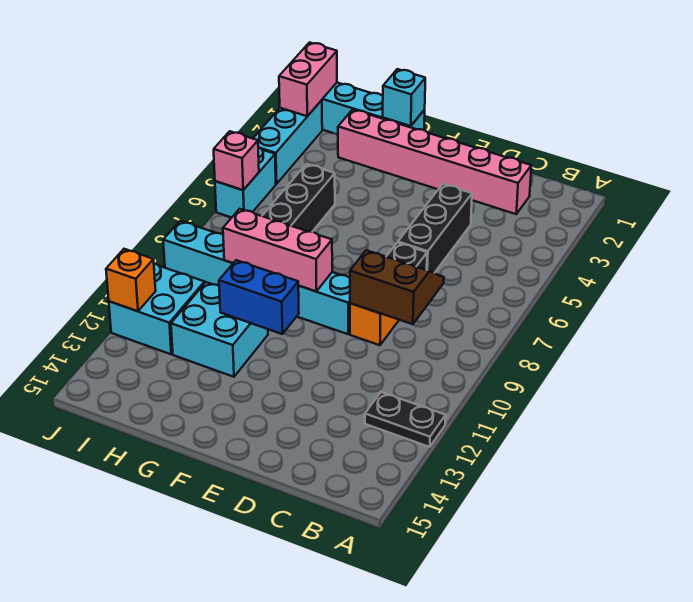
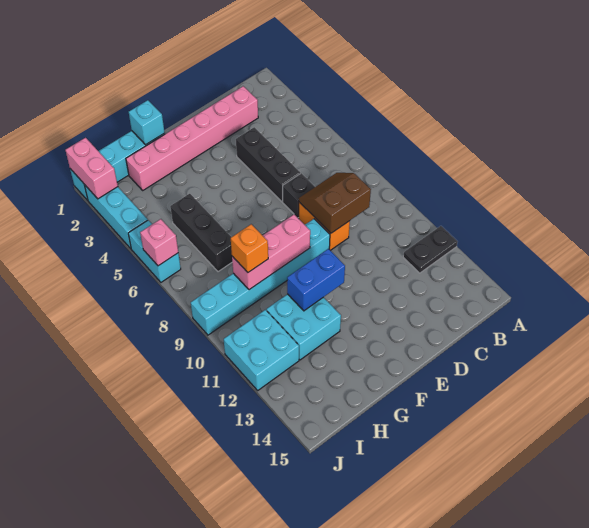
orange 1x1 brick [106,249,156,311] -> orange 1x1 brick moved to [231,224,268,272]

